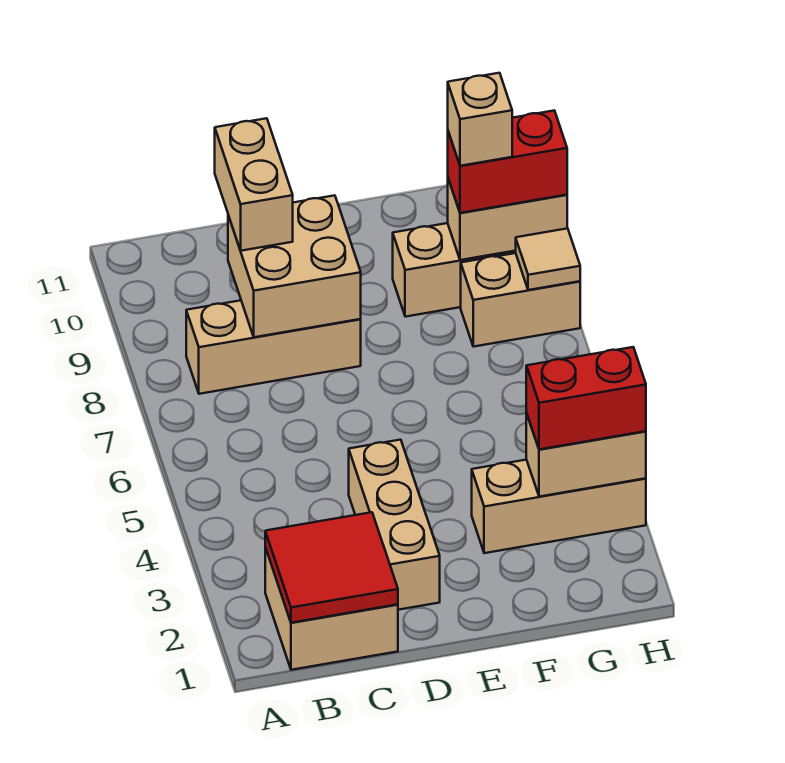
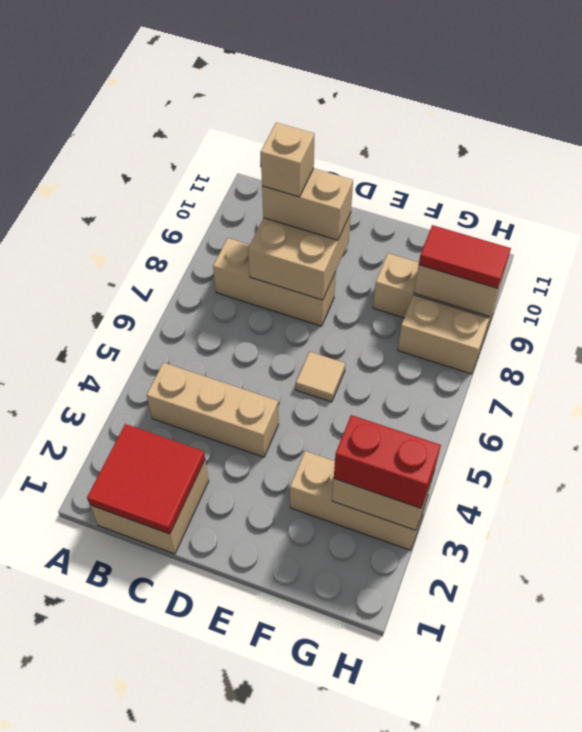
tan 1x2 brick [215,118,293,251] -> tan 1x2 brick turned to [262,168,353,240]
tan 1x3 brick [349,440,440,610] -> tan 1x3 brick turned to [147,363,279,457]
red 1x2 brick [448,111,567,213] -> red 1x2 tile [419,225,511,288]
tan 1x1 brick [448,73,512,166] -> tan 1x1 brick moved to [261,123,315,197]
tan 1x1 tile [516,228,580,290] -> tan 1x1 tile moved to [296,352,345,402]

